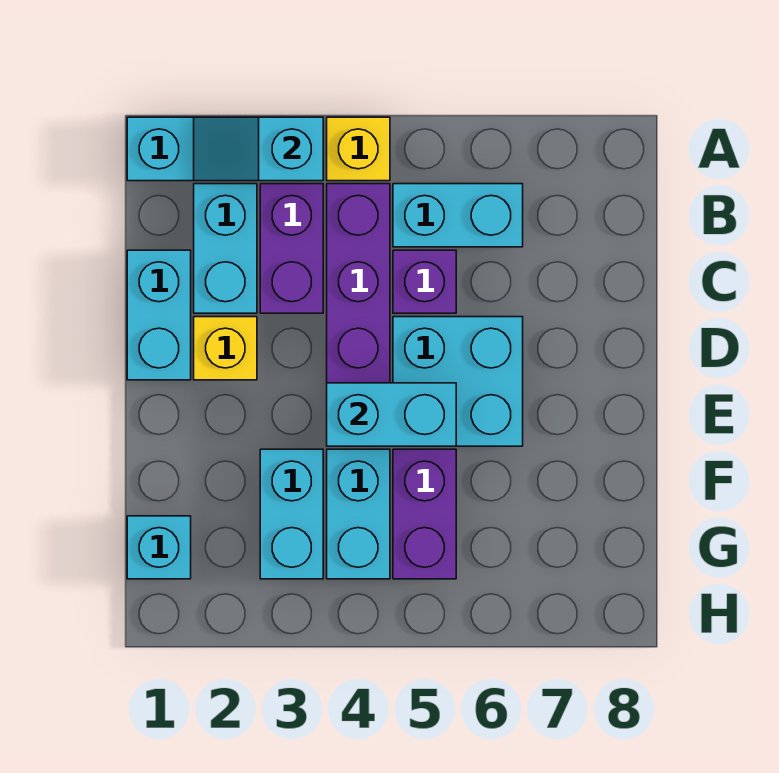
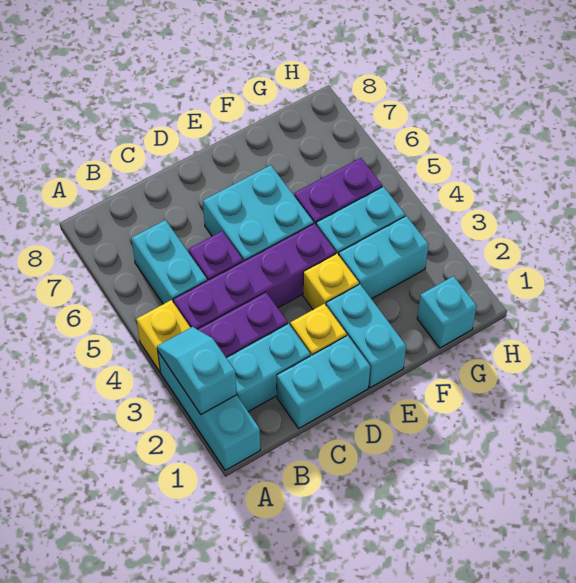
cyan 1x2 slope [194,117,323,181] -> cyan 1x2 slope turned to [157,327,237,414]
none -> yellow 1x1 brick [303,254,359,310]
cyan 1x2 brick [327,383,456,446] -> cyan 1x2 brick moved to [326,284,406,388]

